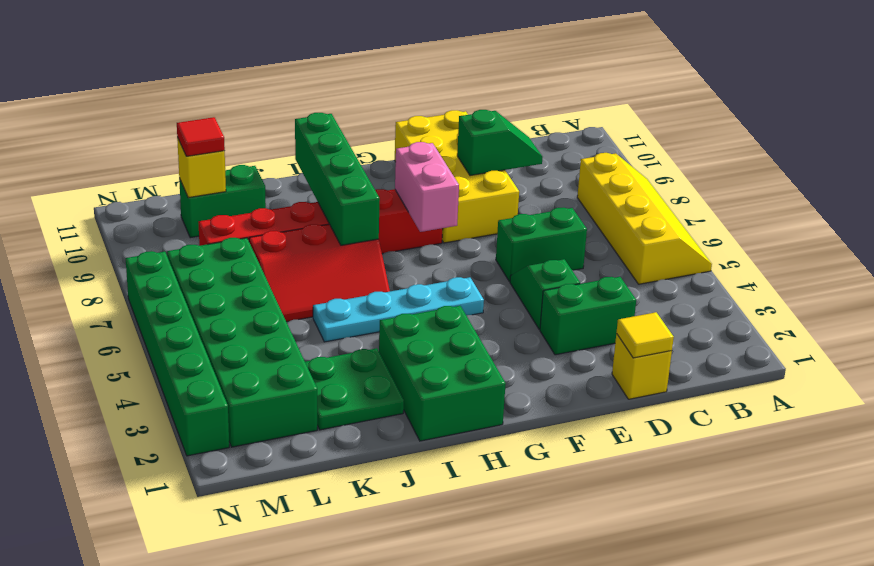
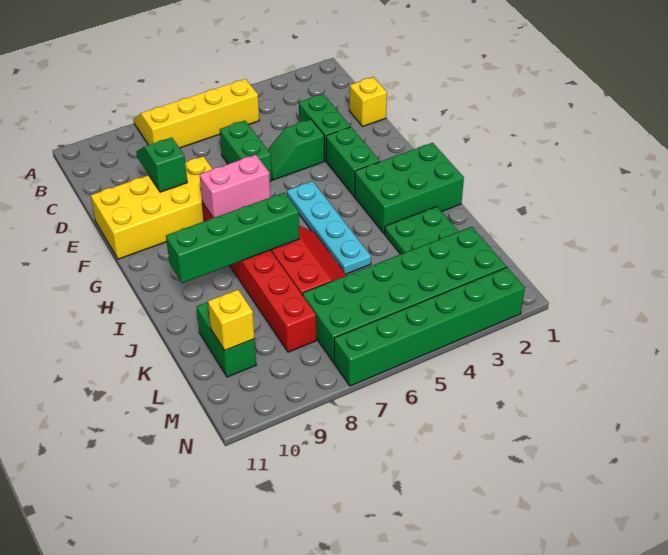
yellow 1x1 tile [616,312,674,358] -> none
none -> green 1x2 brick [326,127,380,196]
red 1x1 tile [177,117,225,156] -> none

